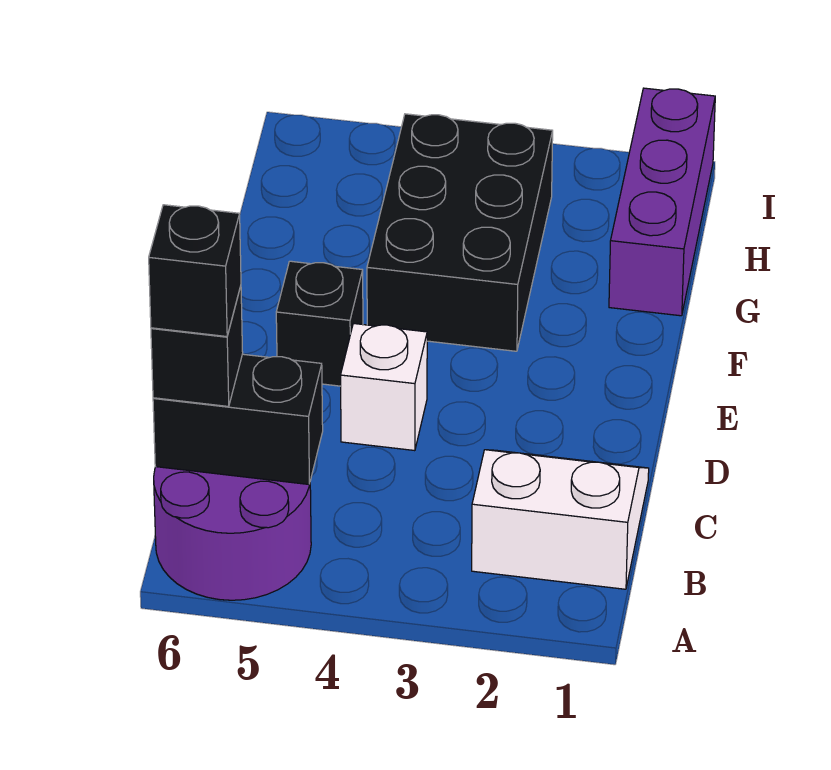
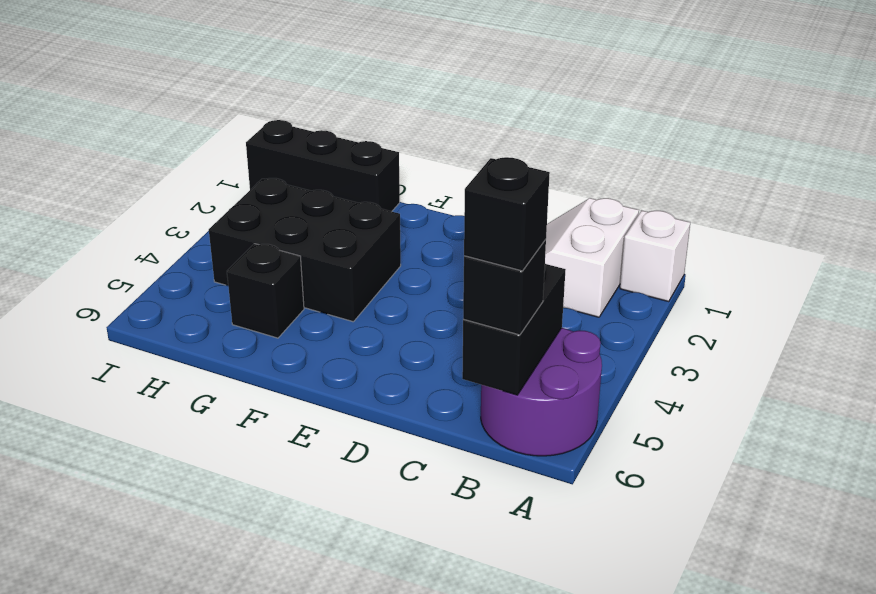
white 1x1 brick [341,324,427,451] -> white 1x1 brick moved to [620,210,690,301]
black 1x1 brick [276,261,363,386] -> black 1x1 brick moved to [227,244,304,338]
purple 1x3 brick [609,88,715,316] -> black 1x3 brick [246,120,400,211]

